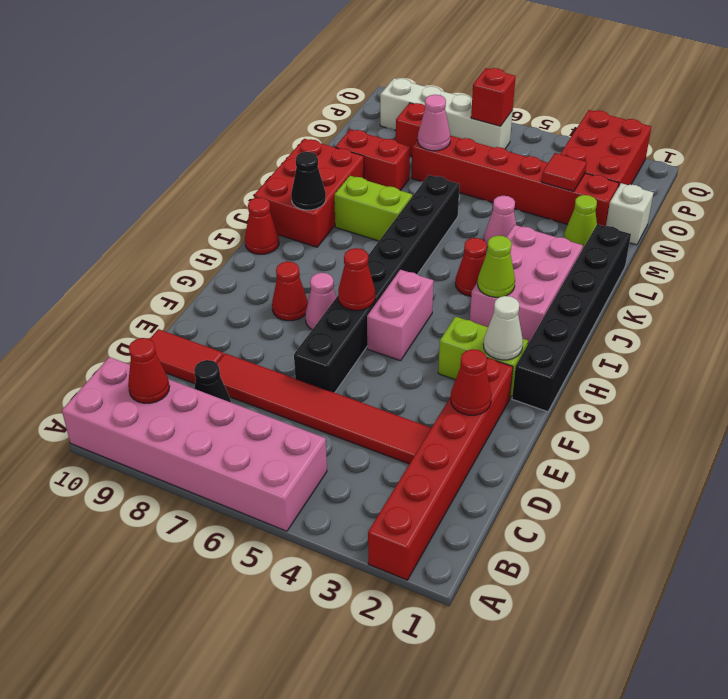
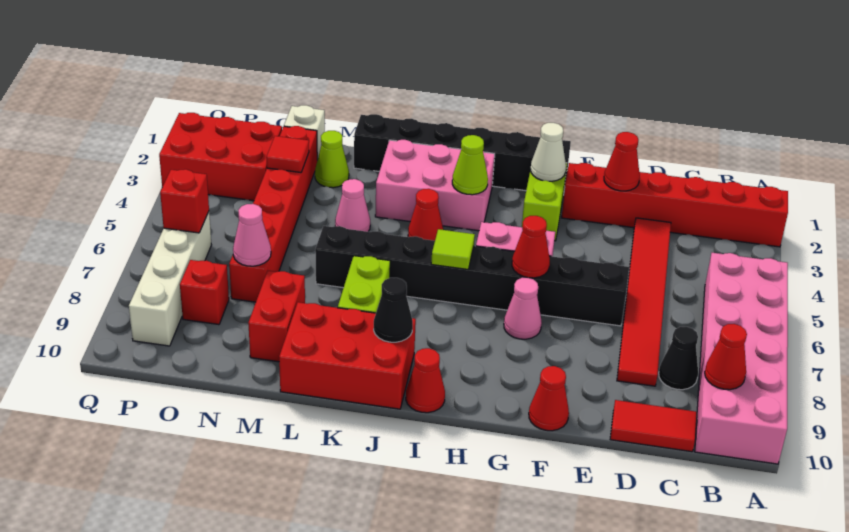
red 1x2 tile [150,329,224,384] -> red 1x2 tile turned to [610,400,697,452]
red 1x1 cone [272,261,308,321] -> red 1x1 cone moved to [529,366,569,431]
none -> lime 1x1 tile [431,229,475,269]

